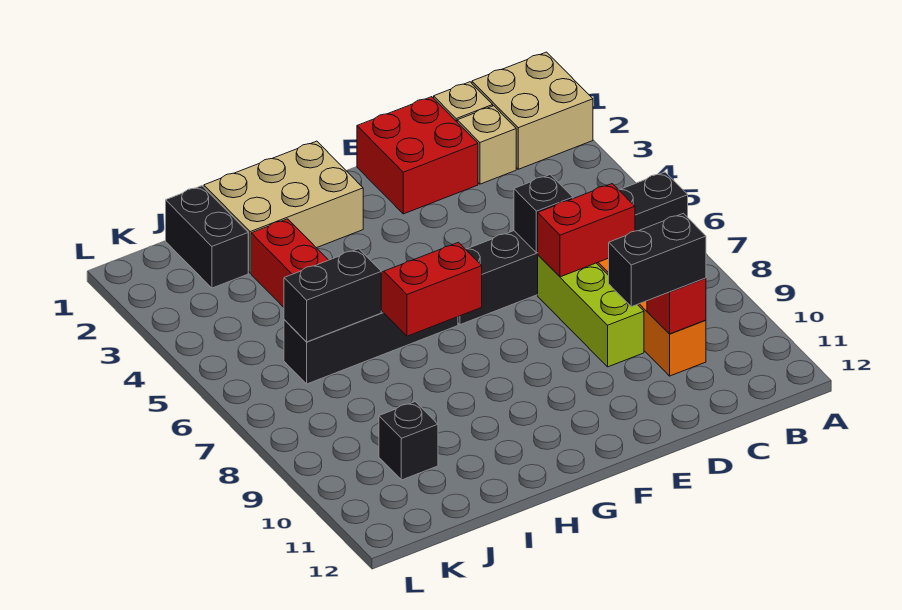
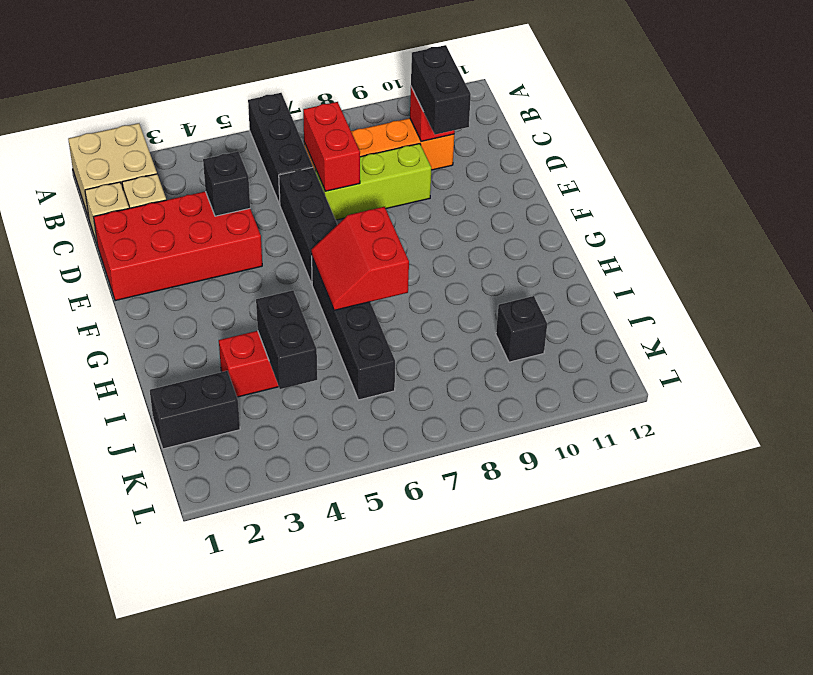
red 2x2 brick [357,97,478,214] -> red 2x4 brick [93,191,262,301]
black 1x1 brick [514,175,573,253] -> black 1x1 brick moved to [203,152,250,216]
tan 2x3 brick [204,141,363,273] -> none
black 1x2 brick [284,249,381,342] -> black 1x2 brick moved to [256,290,317,389]

